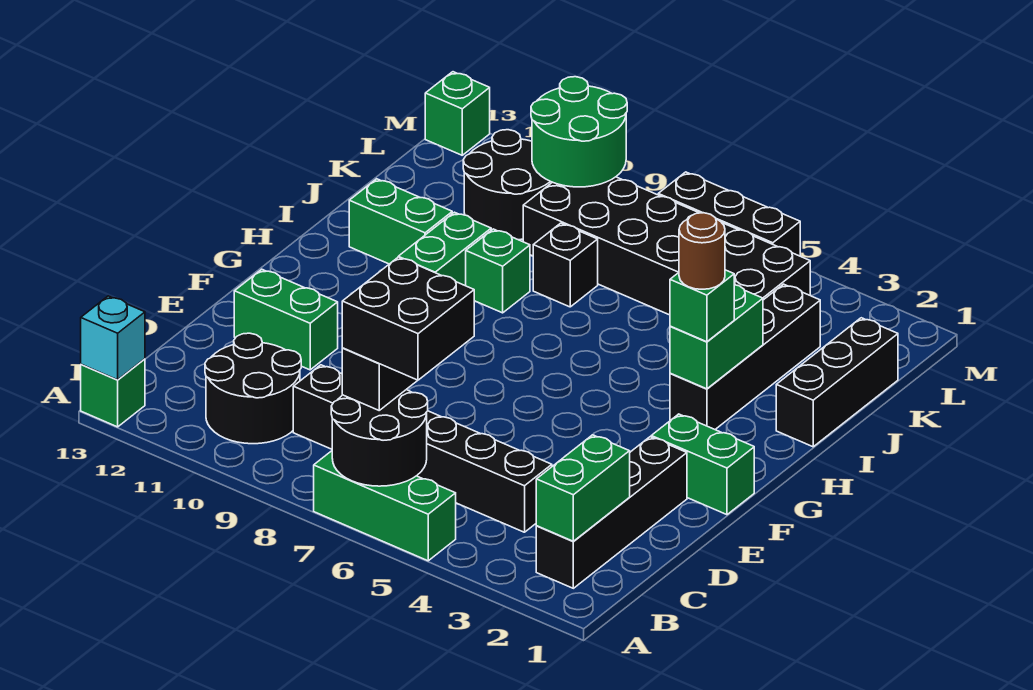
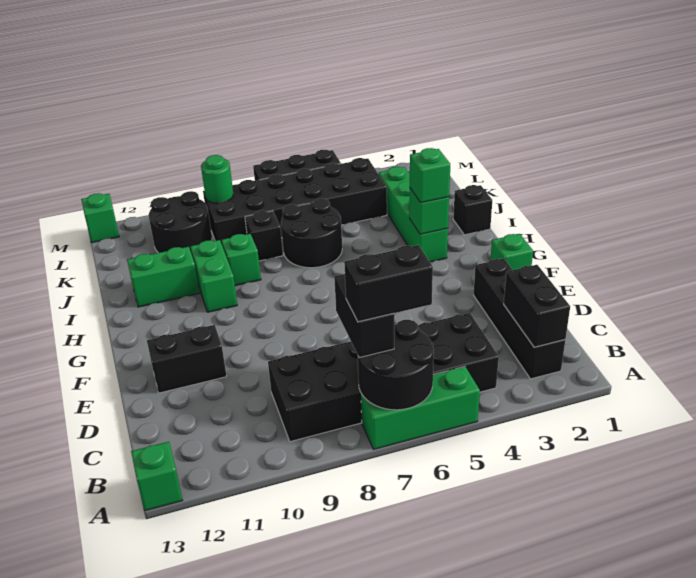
cyan 1x1 brick [81,296,145,380] -> none
green 1x2 brick [536,435,630,541] -> black 1x2 brick [504,265,570,347]
black 2x2 brick [342,257,474,380] -> black 1x2 brick [344,245,433,322]
black 2x2 round brick [205,333,301,444] -> black 2x2 round brick moved to [281,199,342,268]
black 1x6 brick [293,365,552,532] -> black 2x6 brick [268,313,499,442]
green 1x2 brick [234,269,338,370] -> black 1x2 brick [147,325,227,393]
green 1x2 brick [651,414,754,515] -> green 1x1 brick [490,234,533,270]
black 1x4 brick [670,284,820,429] -> green 1x4 brick [379,167,448,262]
green 1x2 brick [670,285,763,389] -> green 1x1 brick [409,188,449,234]
brown 1x1 round brick [679,213,725,289] -> none
black 1x3 brick [776,318,898,447] -> black 1x1 brick [453,185,492,235]
green 2x2 round brick [531,77,627,187] -> green 1x1 round brick [201,155,233,203]

